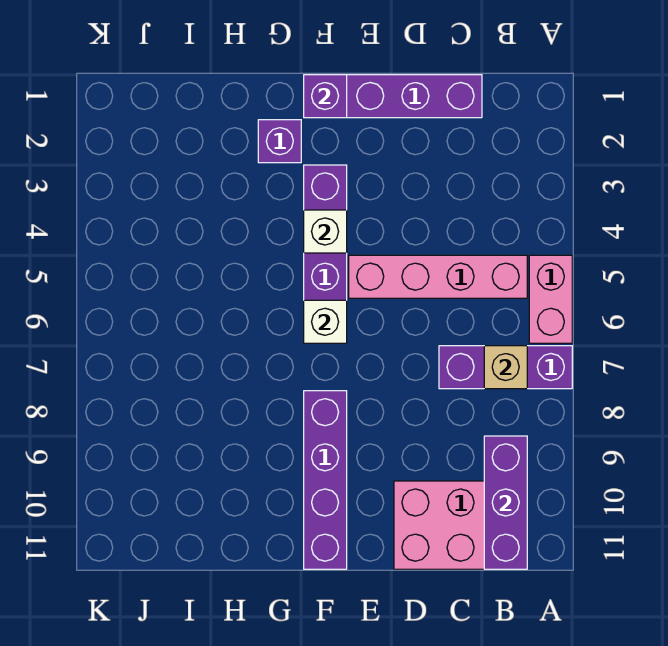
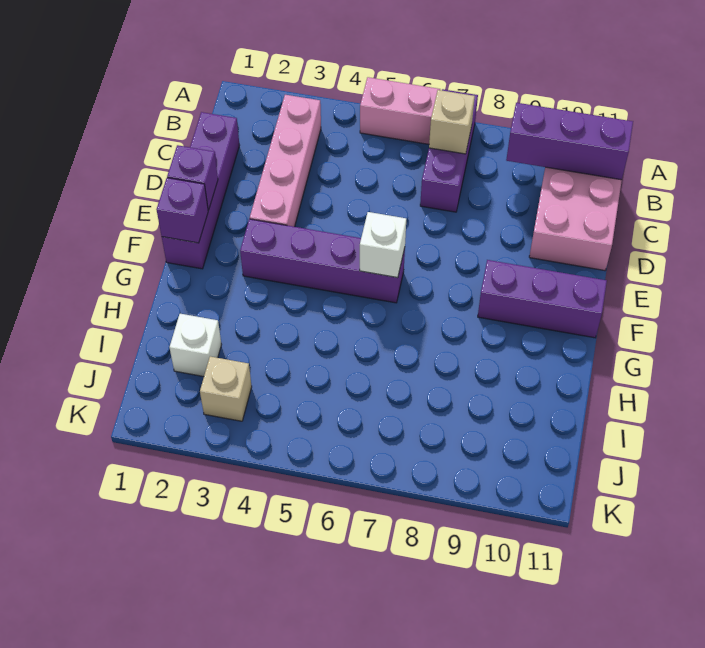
pink 1x4 brick [349,255,527,298] -> pink 1x4 brick moved to [250,95,321,227]
white 1x1 brick [304,210,347,253] -> white 1x1 brick moved to [170,314,222,377]
purple 1x4 brick [304,391,347,569] -> purple 1x3 brick [478,260,607,338]
purple 1x1 brick [258,120,301,163] -> purple 1x1 brick moved to [167,145,218,210]
none -> tan 1x1 brick [200,356,252,421]

